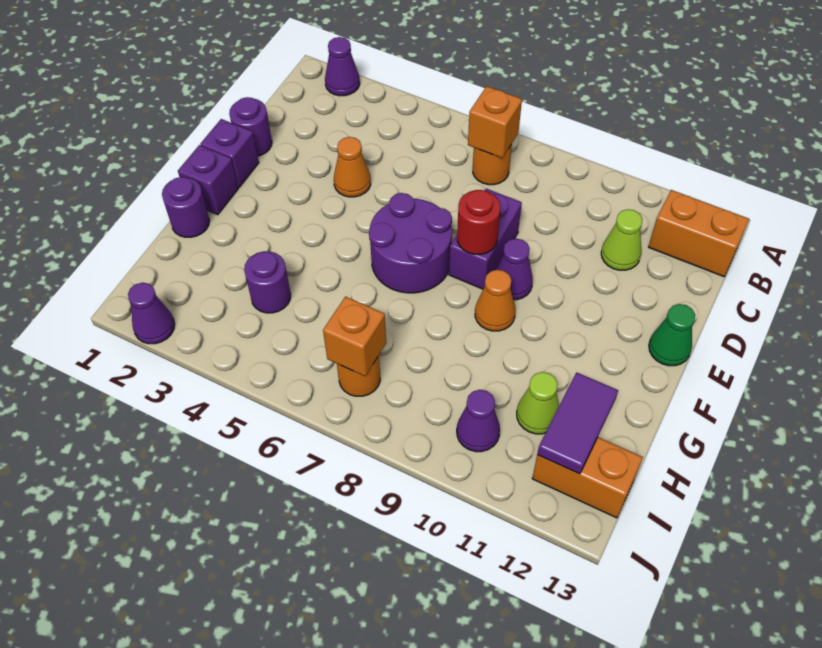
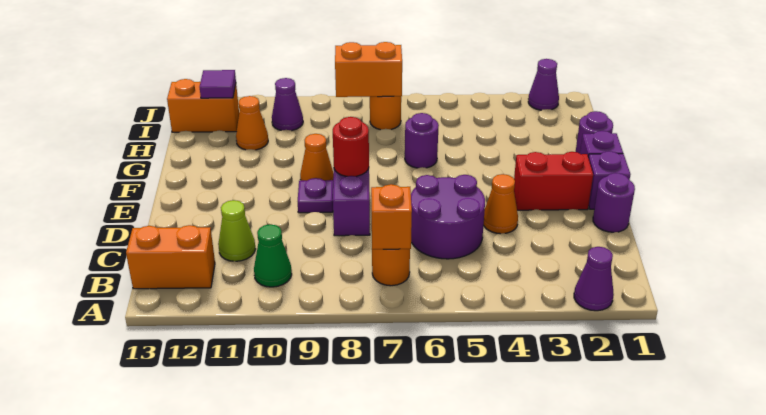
none -> red 1x2 brick [514,152,593,210]
purple 2x2 round brick [369,193,452,293] -> purple 2x2 round brick moved to [411,175,485,259]
purple 1x1 cone [496,239,533,300] -> purple 1x1 plate [298,178,333,213]
green 1x1 cone [649,304,695,366] -> green 1x1 cone moved to [254,224,292,287]
purple 1x1 round brick [244,251,291,313] -> purple 1x1 round brick moved to [405,113,439,168]
lime 1x1 cone [517,372,559,434] -> orange 1x1 cone [236,96,268,150]
purple 1x2 tile [537,372,618,474] -> purple 1x1 tile [200,70,236,98]
orange 1x1 brick [323,297,386,376] -> orange 1x2 brick [335,42,402,97]

